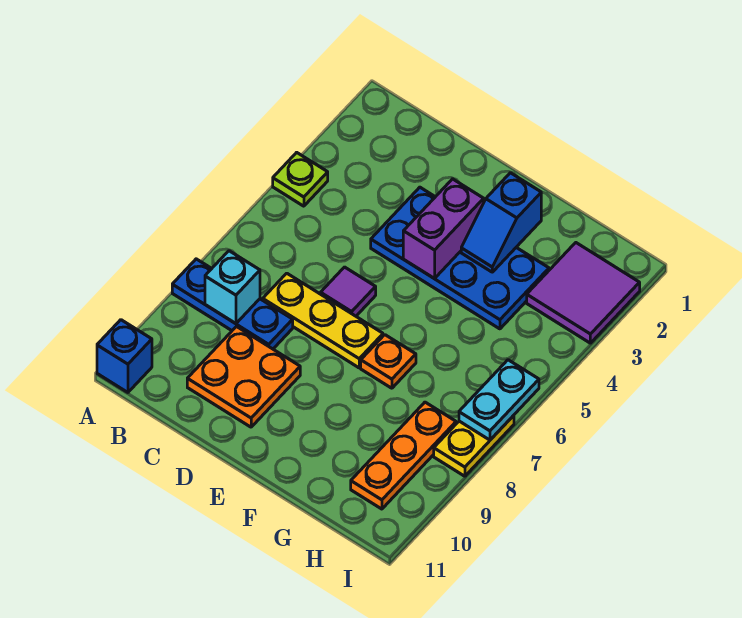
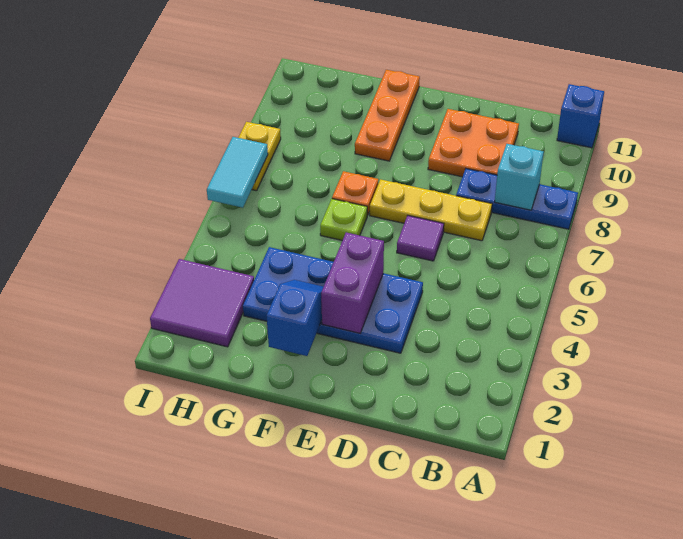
lime 1x1 plate [273,152,328,206] -> lime 1x1 plate moved to [320,199,367,241]
orange 1x3 plate [351,402,456,509] -> orange 1x3 plate moved to [355,70,420,161]
cyan 1x2 plate [459,360,539,440] -> cyan 1x2 tile [207,137,268,208]

